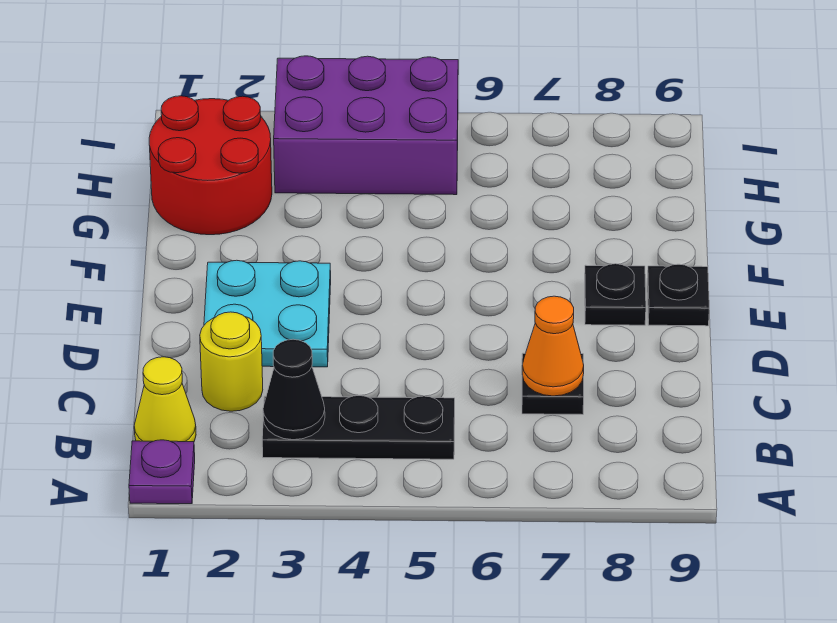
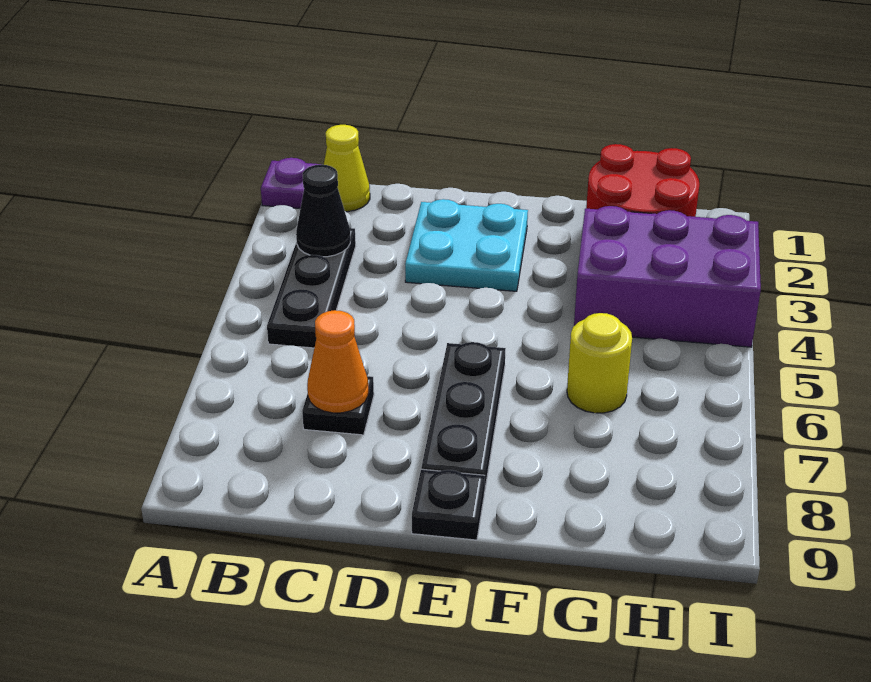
yellow 1x1 round brick [200,312,263,411] -> yellow 1x1 round brick moved to [567,313,632,413]
black 1x1 plate [585,264,646,325] -> black 1x3 plate [421,342,506,492]
purple 2x3 brick [274,56,458,195] -> purple 2x3 brick turned to [574,206,761,347]

